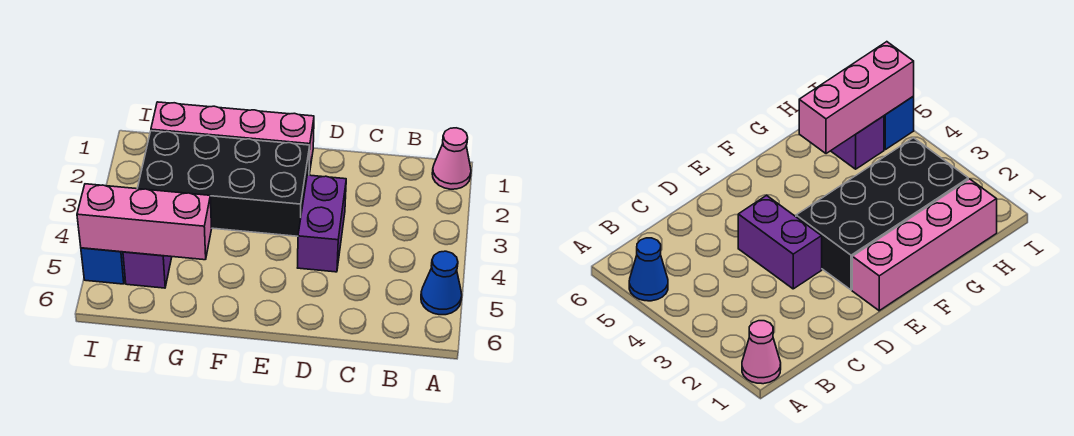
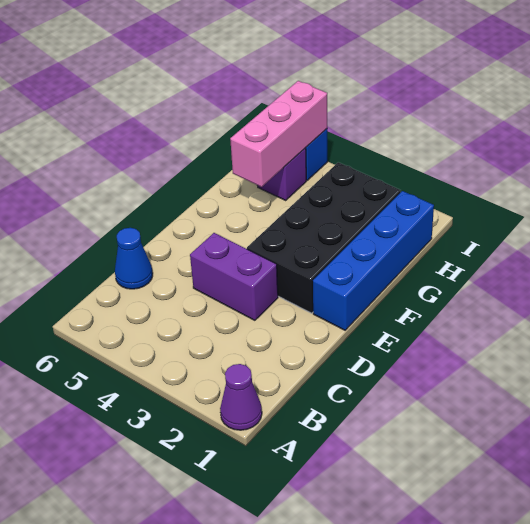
pink 1x1 cone [432,128,471,189] -> purple 1x1 cone [220,364,262,430]
blue 1x1 cone [421,251,462,315] -> blue 1x1 cone moved to [115,228,153,289]
pink 1x4 brick [151,102,314,174] -> blue 1x4 brick [313,191,434,330]

